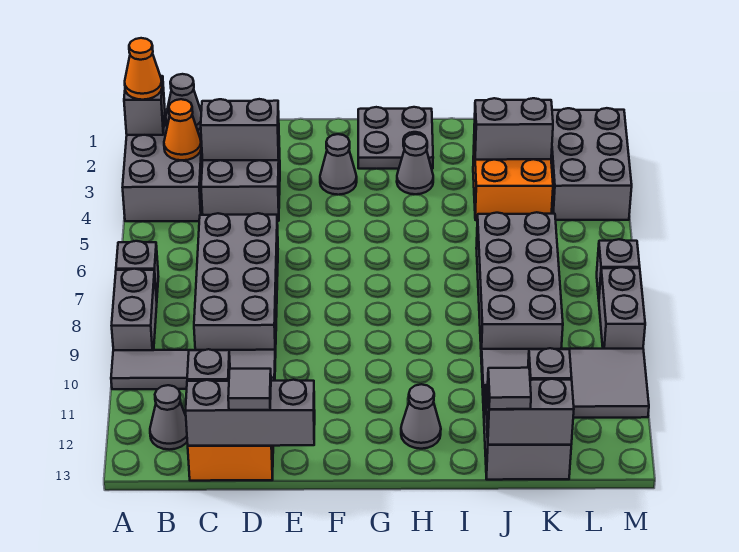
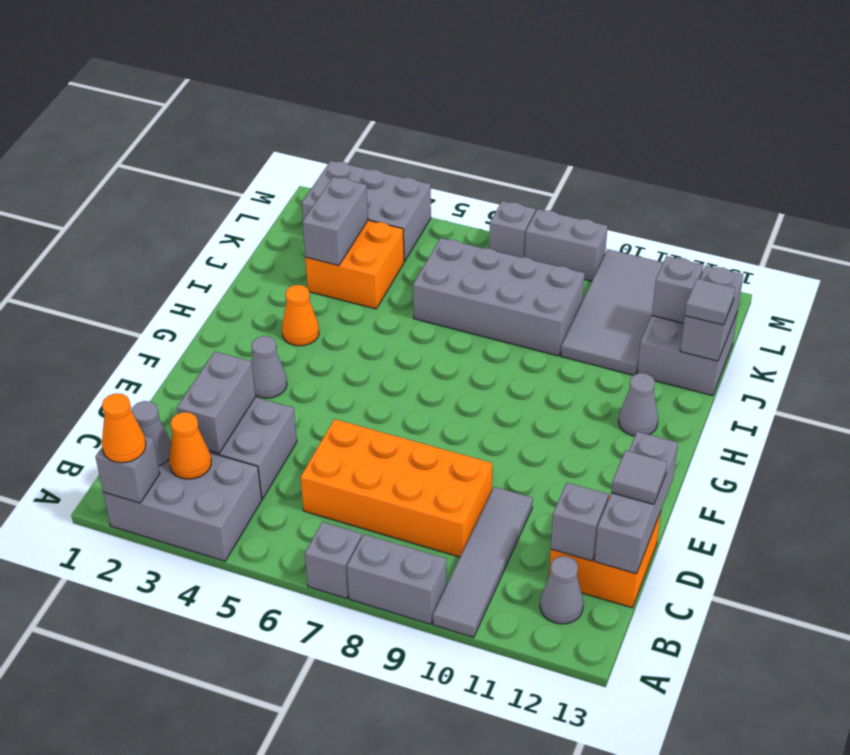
grey 2x4 brick [194,213,278,358] -> orange 2x4 brick [300,419,492,557]
grey 2x2 plate [358,107,433,169] -> none
grey 1x1 cone [397,134,433,194] -> orange 1x1 cone [282,285,319,346]

